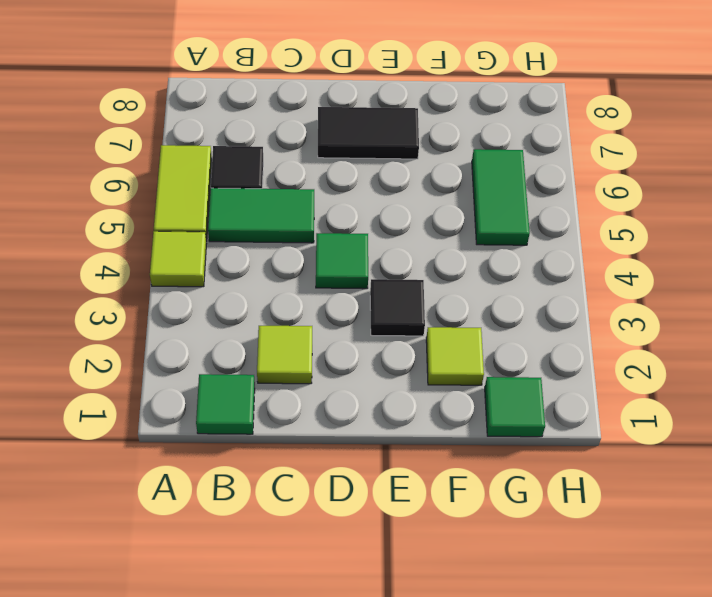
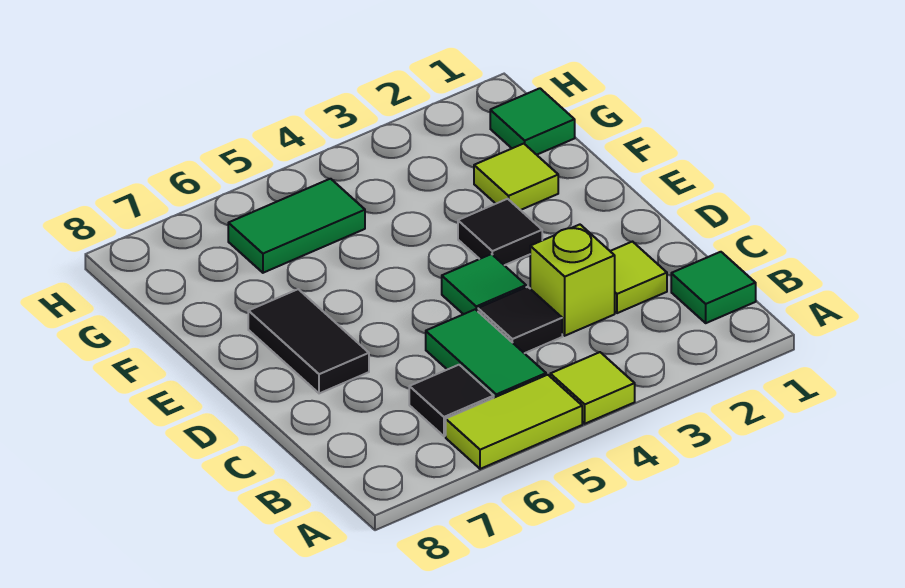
none -> lime 1x1 brick [530,225,615,336]
none -> black 1x1 tile [478,287,562,353]

